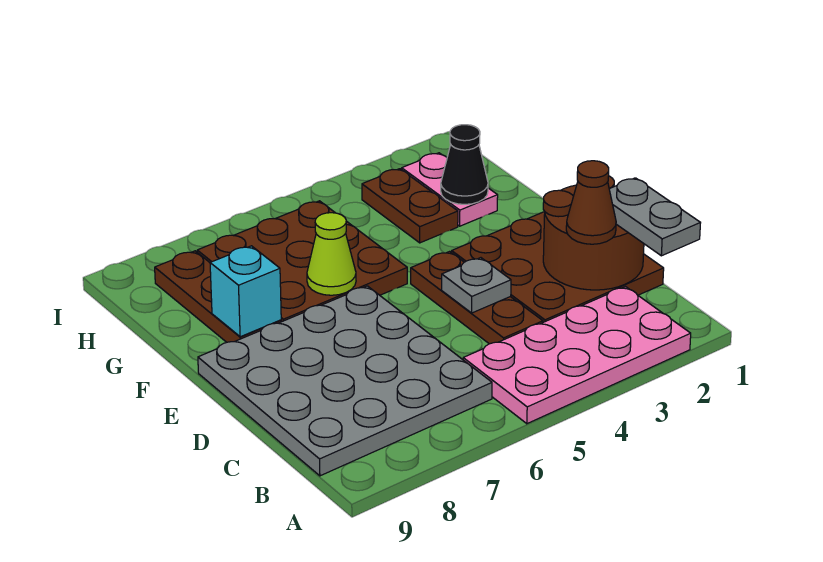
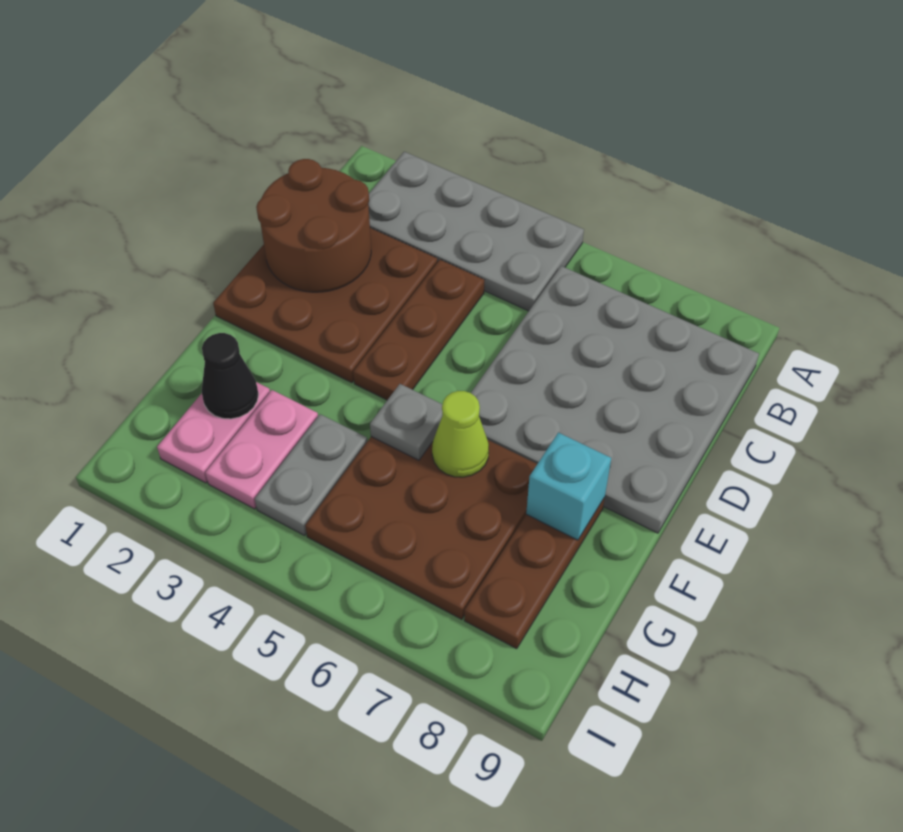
pink 2x4 plate [463,287,691,424] -> grey 2x4 plate [368,152,584,311]
grey 1x2 plate [609,178,700,256] -> grey 1x2 plate moved to [255,414,367,535]
brown 1x1 cone [566,161,616,244] -> none
grey 1x1 plate [442,258,511,313] -> grey 1x1 plate moved to [370,384,443,460]
brown 1x2 plate [362,169,458,243] -> pink 1x2 plate [205,390,318,509]

